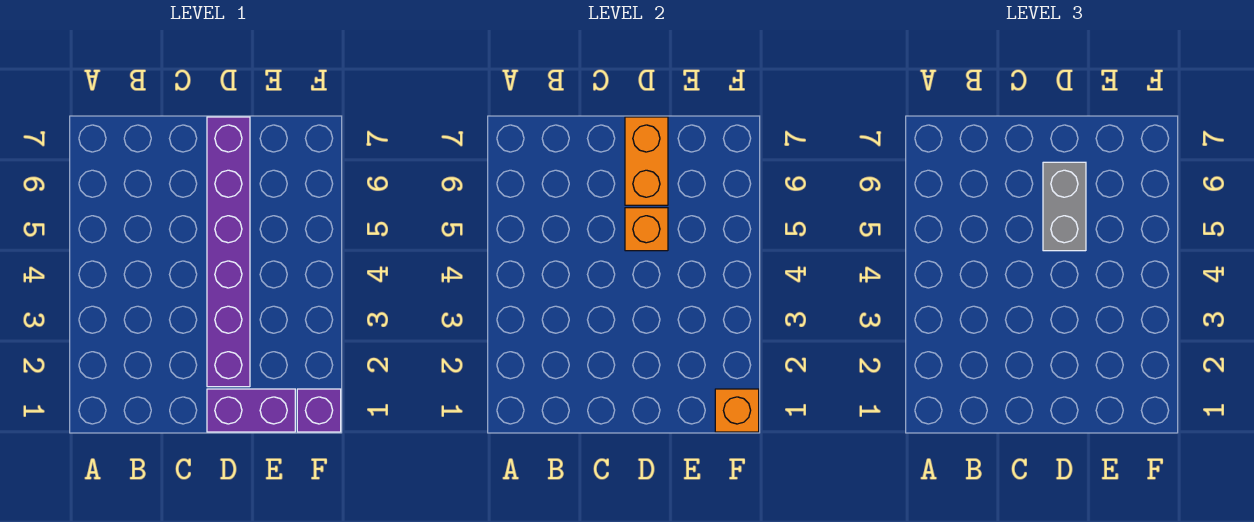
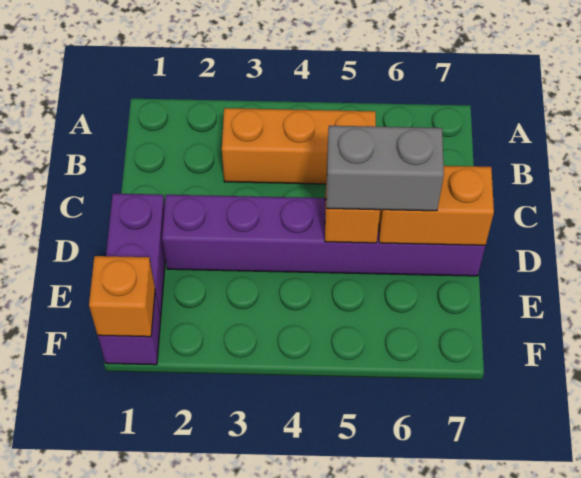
none -> orange 1x3 brick [222,108,376,184]

